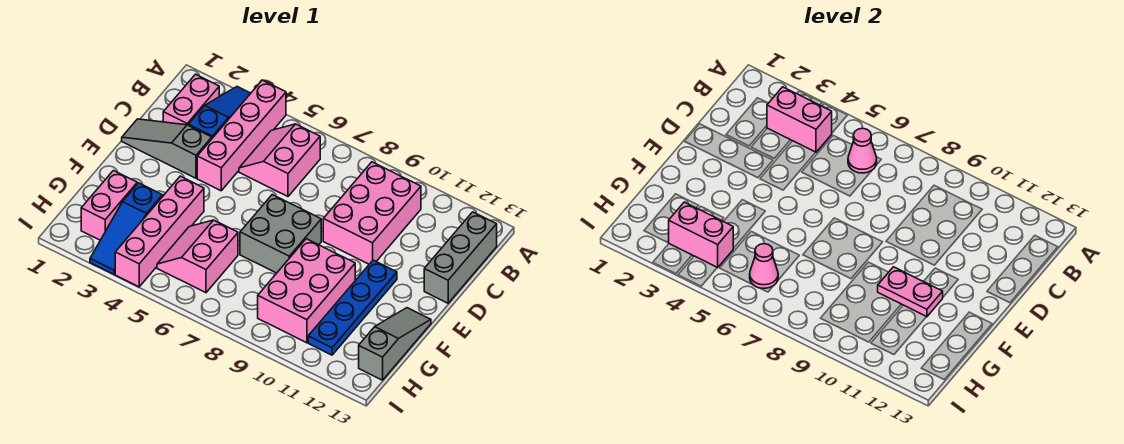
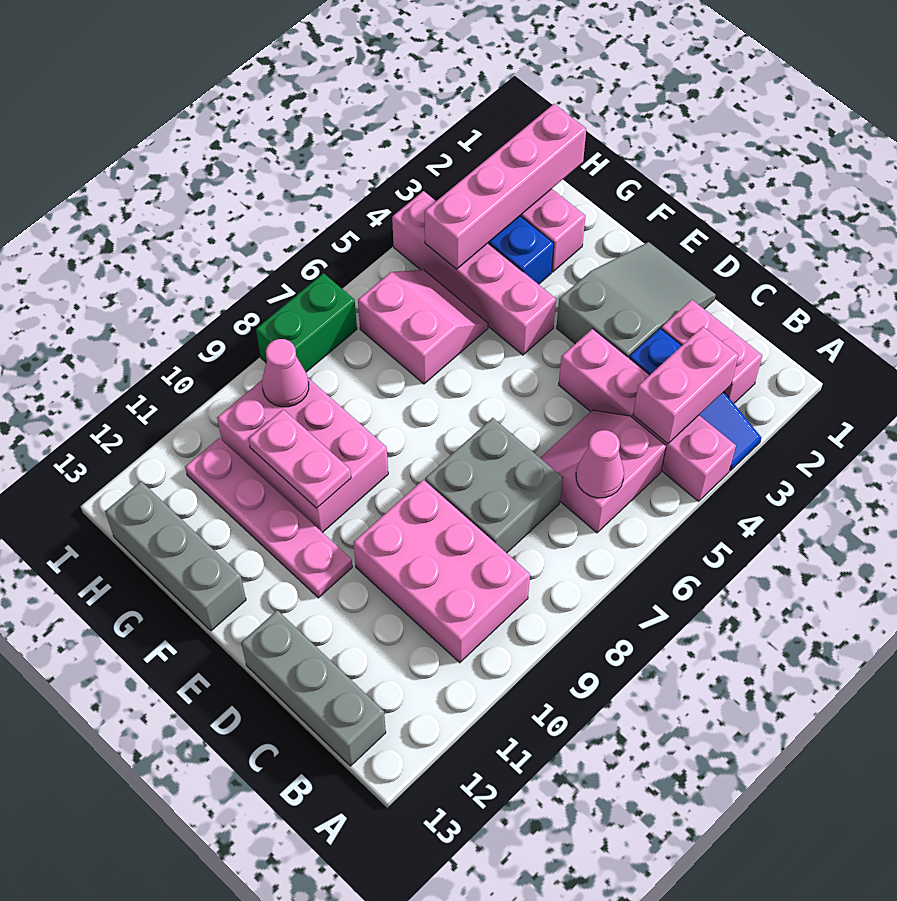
pink 2x2 slope [239,124,320,196] -> pink 2x2 slope turned to [540,410,666,533]
grey 1x3 slope [122,119,212,178] -> grey 2x3 slope [557,242,716,358]
grey 2x2 brick [240,195,321,273] -> grey 2x2 brick moved to [425,418,563,553]
blue 1x4 plate [308,260,397,355] -> pink 1x4 plate [185,438,352,598]
pink 1x2 plate [878,267,943,317] -> pink 1x2 plate turned to [249,409,351,508]
grey 1x3 slope [359,308,431,380] -> grey 1x3 brick [105,481,246,631]
pink 1x2 brick [669,202,733,268] -> pink 1x4 brick [424,104,586,269]
pink 1x1 cone [750,244,778,288] -> pink 1x1 cone moved to [262,339,309,407]
none -> green 1x2 brick [256,273,357,372]

